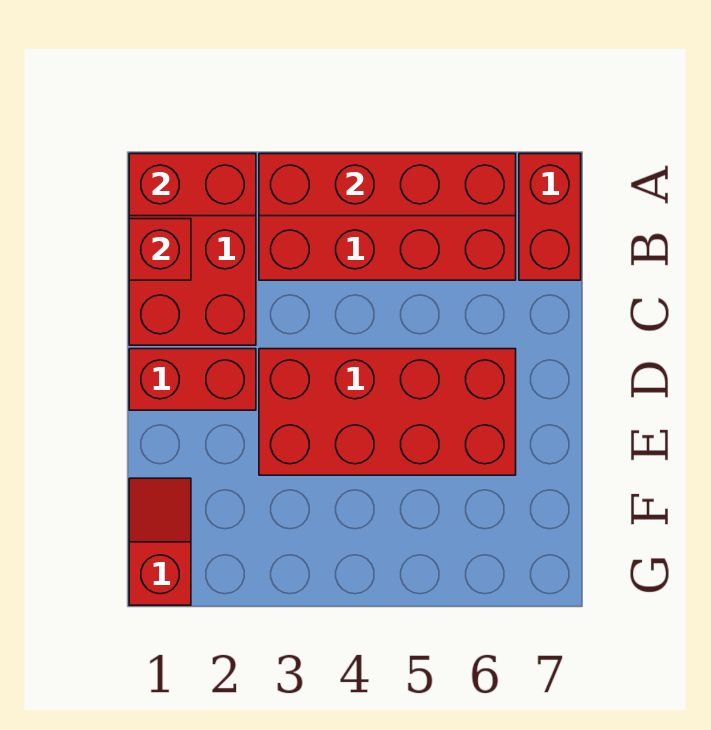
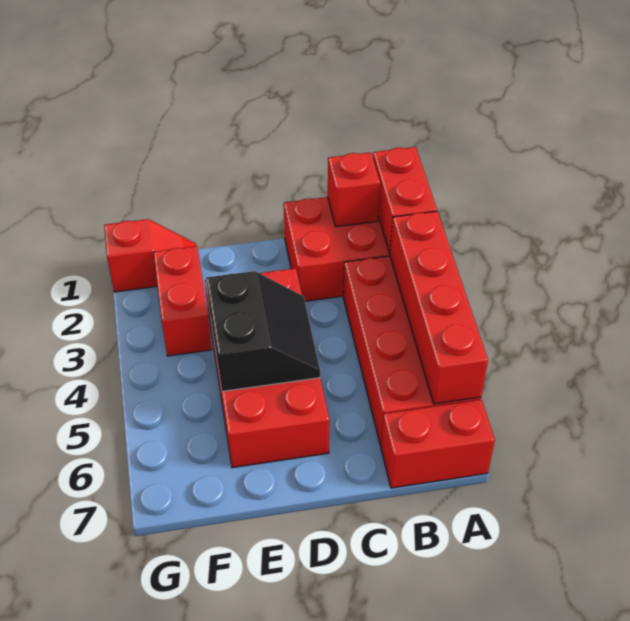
red 1x2 brick [129,349,256,410] -> red 1x2 brick moved to [154,246,212,356]
none -> black 2x2 slope [206,271,320,391]

